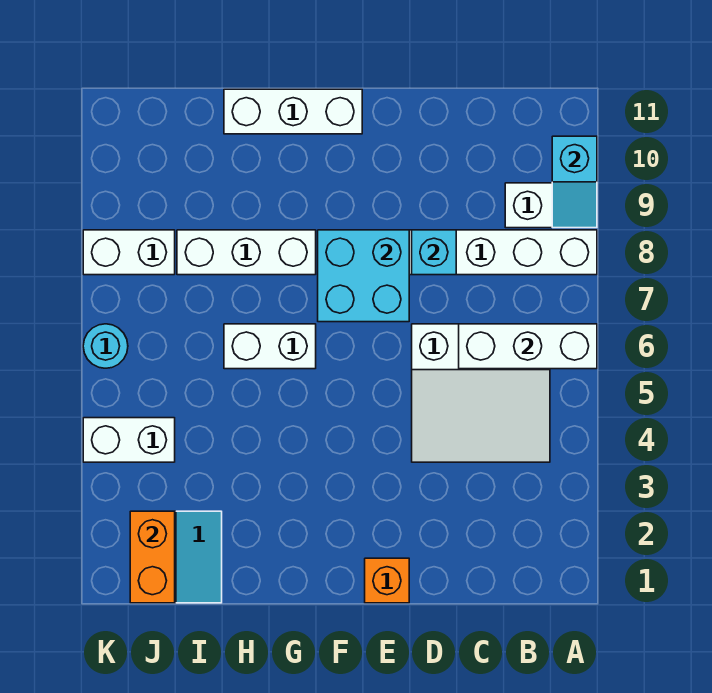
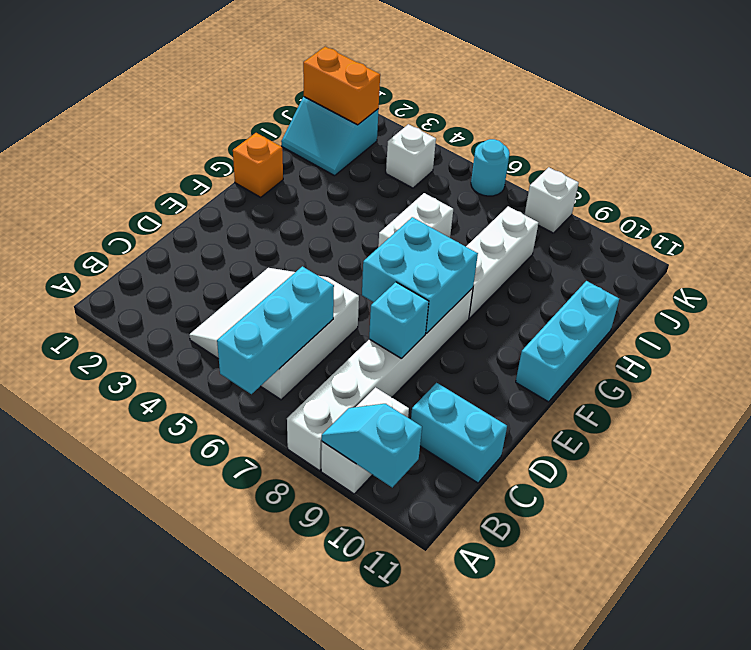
white 1x3 brick [459,324,597,369] -> cyan 1x3 brick [217,266,334,394]
none -> cyan 1x2 brick [411,383,507,483]
orange 1x1 brick [365,558,409,603] -> orange 1x1 brick moved to [233,133,283,197]
white 1x3 brick [224,89,362,134] -> cyan 1x3 brick [516,281,619,402]
white 1x2 brick [83,418,175,462] -> white 1x1 brick [386,124,436,188]
white 1x2 brick [83,230,175,275] -> white 1x1 brick [525,167,579,233]

